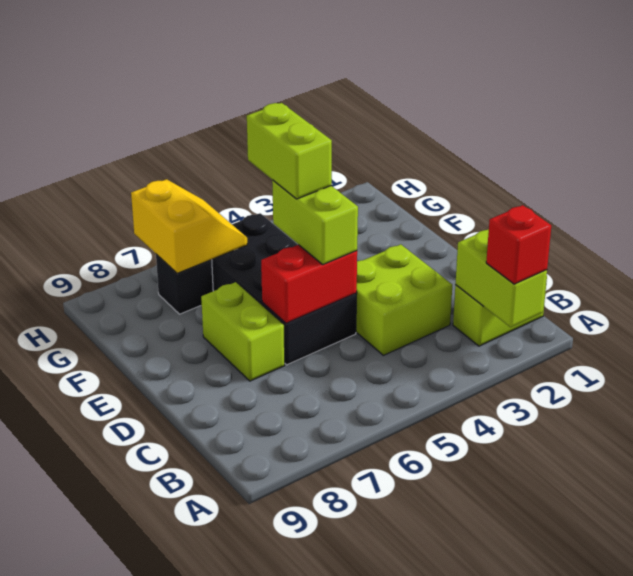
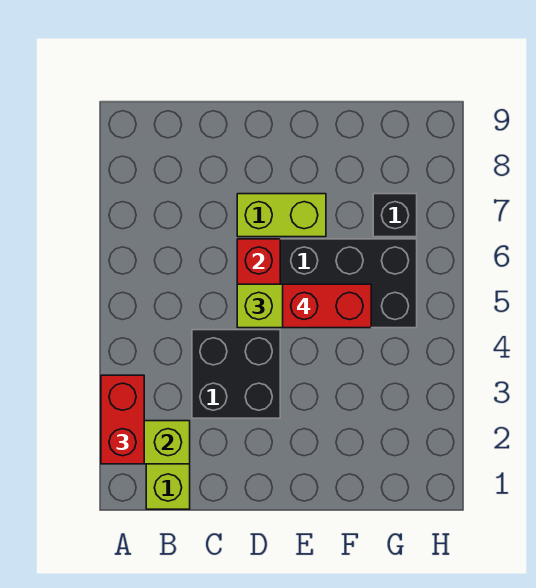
red 1x1 brick [486,205,551,284] -> red 1x2 brick [101,375,144,464]
lime 2x2 brick [356,244,452,355] -> black 2x2 brick [192,330,280,418]
lime 1x2 brick [247,103,332,199] -> red 1x2 brick [283,284,371,328]
yellow 2x2 slope [131,179,247,273] -> none

